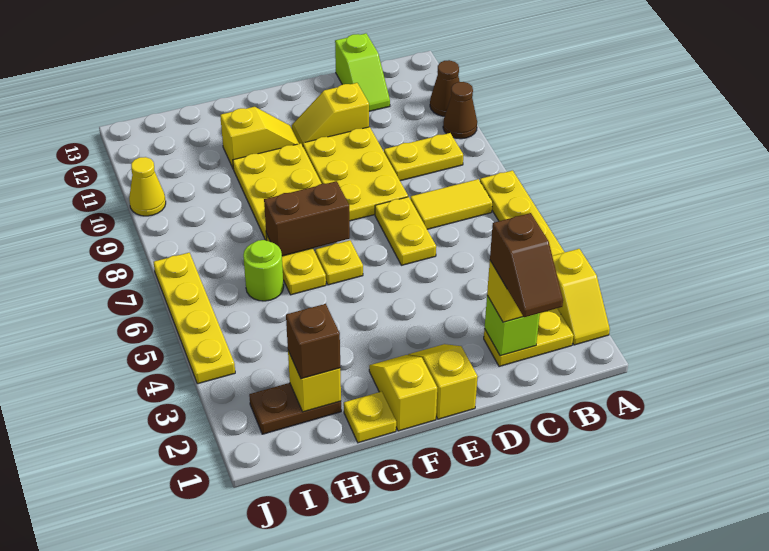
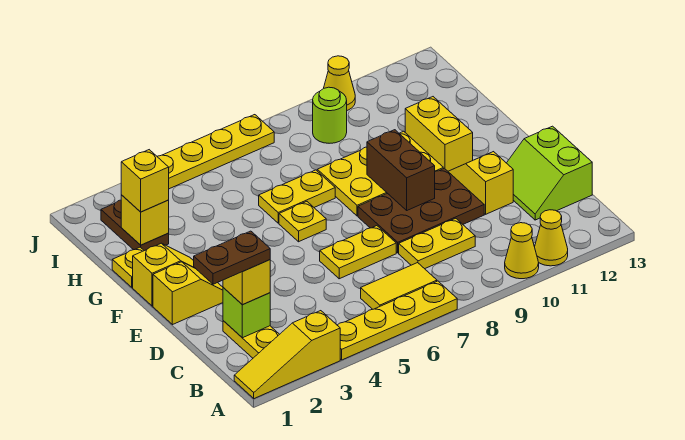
yellow 1x2 slope [552,249,610,345] -> yellow 1x3 slope [234,311,340,399]
brown 1x1 cone [443,82,477,139] -> yellow 1x1 cone [505,223,539,279]
brown 1x1 cone [430,60,460,116] -> yellow 1x1 cone [535,210,568,266]
yellow 1x2 tile [410,179,492,229] -> yellow 1x2 tile turned to [361,263,437,309]
yellow 1x2 plate [384,133,463,181] -> yellow 1x2 plate turned to [399,218,475,269]
brown 1x2 slope [490,213,563,317] -> brown 1x2 plate [194,231,270,284]
lime 1x2 slope [335,33,390,111] -> lime 2x2 slope [507,126,592,220]
yellow 2x3 plate [303,127,408,221] -> brown 2x3 plate [358,168,484,253]
brown 1x2 brick [264,181,350,256] -> brown 1x2 brick moved to [367,130,435,210]
yellow 1x2 slope [220,107,299,168] -> yellow 1x2 brick [405,97,473,171]
brown 1x1 brick [286,304,340,379] -> yellow 1x1 brick [121,150,169,212]
lime 1x1 round brick [243,240,284,301] -> lime 1x1 round brick moved to [313,87,347,143]

